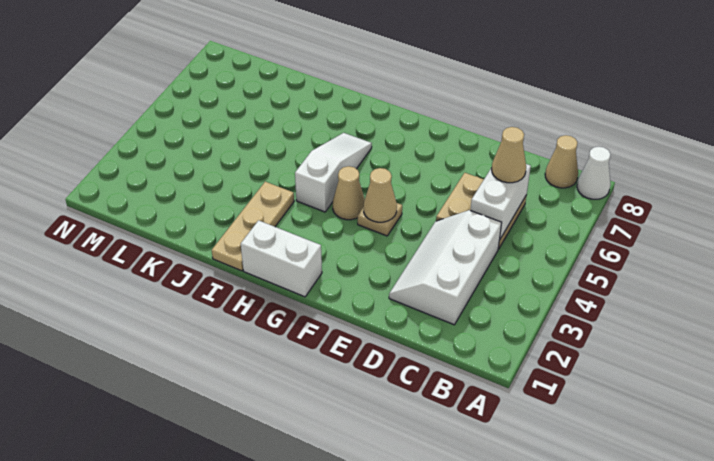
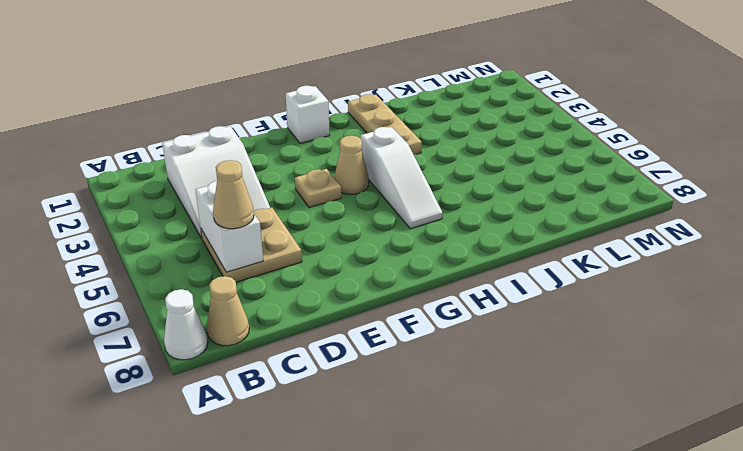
white 2x3 slope [389,210,502,325] -> white 2x3 slope turned to [162,126,270,238]
tan 1x1 cone [364,168,397,222] -> none
white 1x2 brick [241,220,322,297] -> white 1x1 brick [286,86,330,143]

